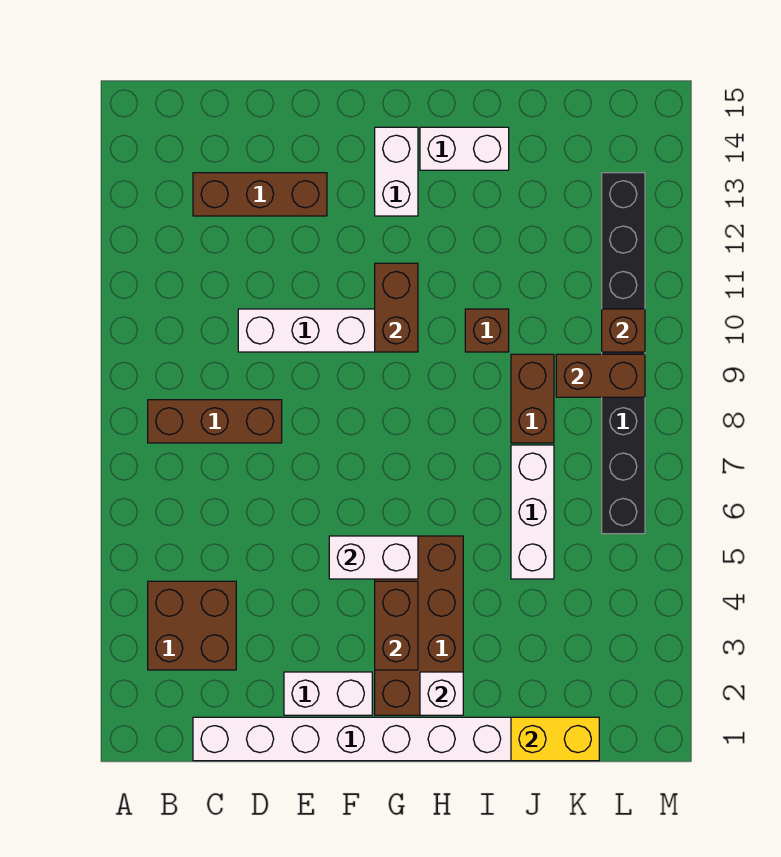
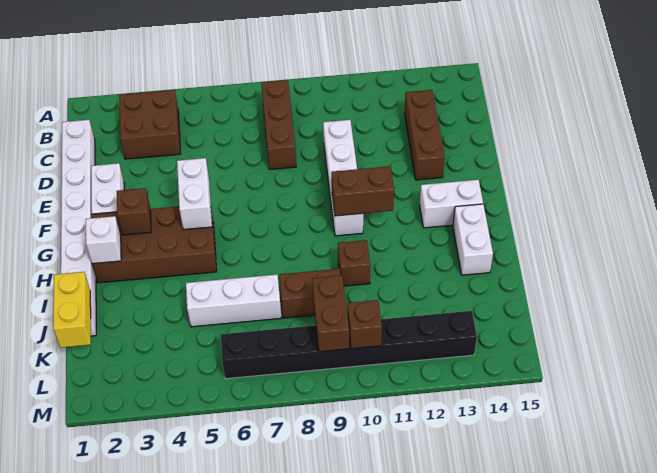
brown 1x2 brick [375,581,418,670] -> brown 1x1 brick [117,188,151,235]

